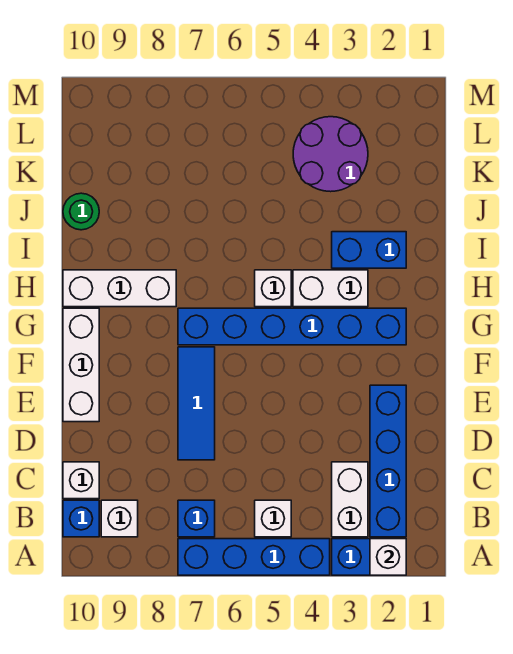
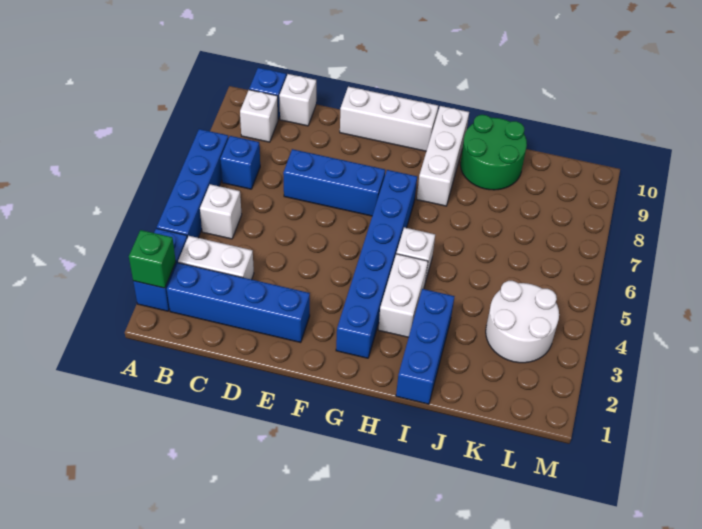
white 1x1 brick [370,539,406,575] -> green 1x1 brick [129,230,176,288]
blue 1x3 tile [178,347,215,460] -> blue 1x3 brick [283,149,385,216]
blue 1x2 brick [332,232,406,268] -> blue 1x3 brick [396,289,455,404]
green 1x1 round brick [63,193,99,230] -> green 2x2 round brick [460,115,527,190]
purple 2x2 round brick [293,117,368,192] -> white 2x2 round brick [486,281,559,363]

